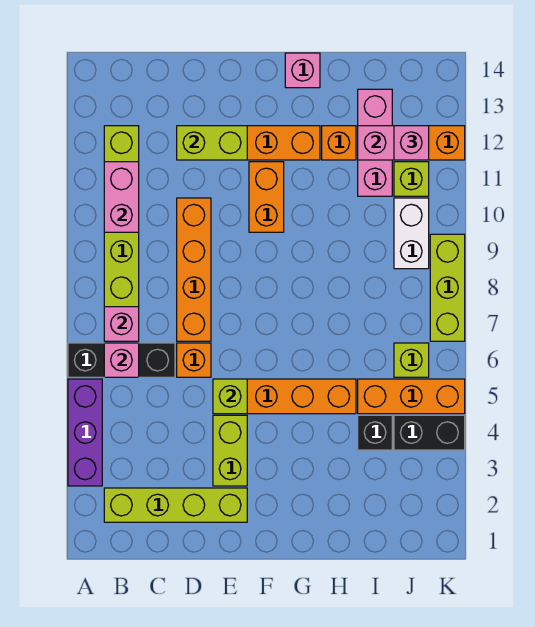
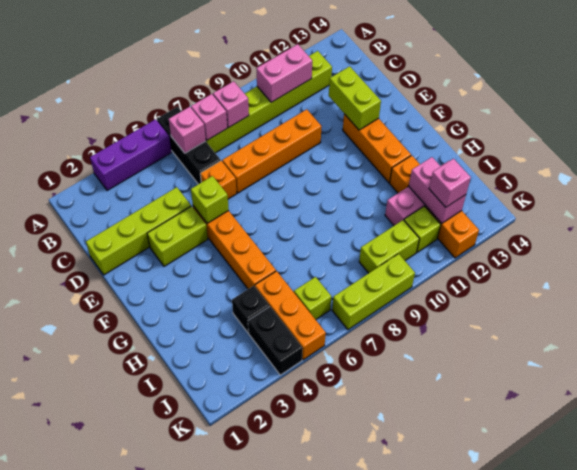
lime 1x4 brick [104,488,247,522] -> lime 1x4 brick turned to [86,187,191,275]
orange 1x2 brick [249,162,284,232] -> none
pink 1x1 brick [285,53,320,88] -> pink 1x1 brick moved to [213,81,249,128]
white 1x2 brick [394,198,429,269] -> lime 1x2 brick [359,220,419,273]

